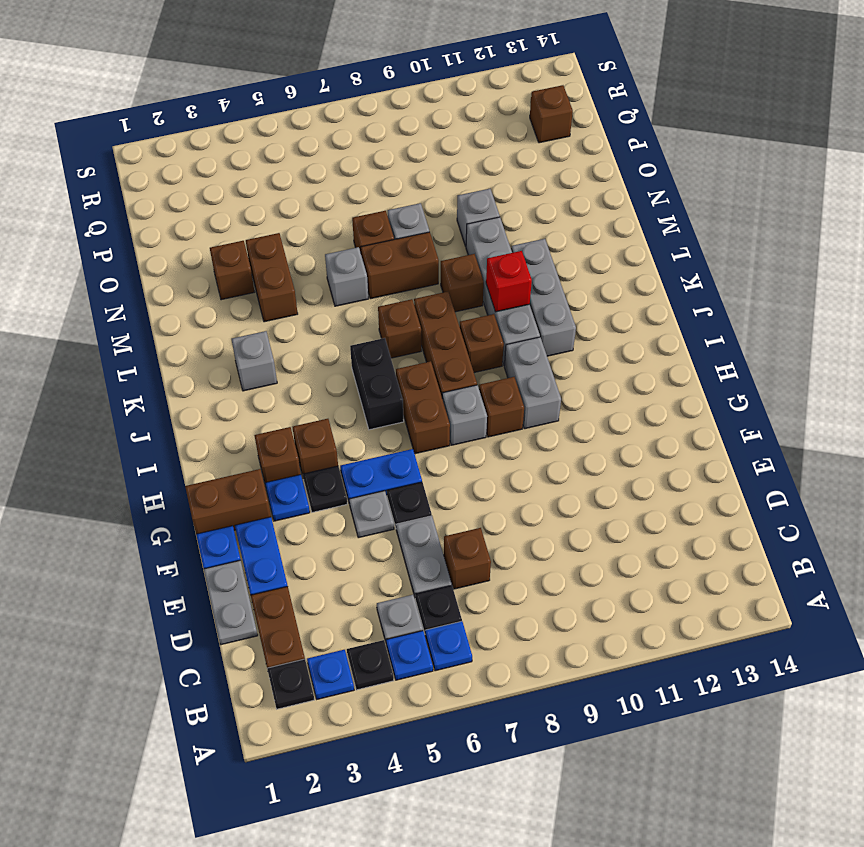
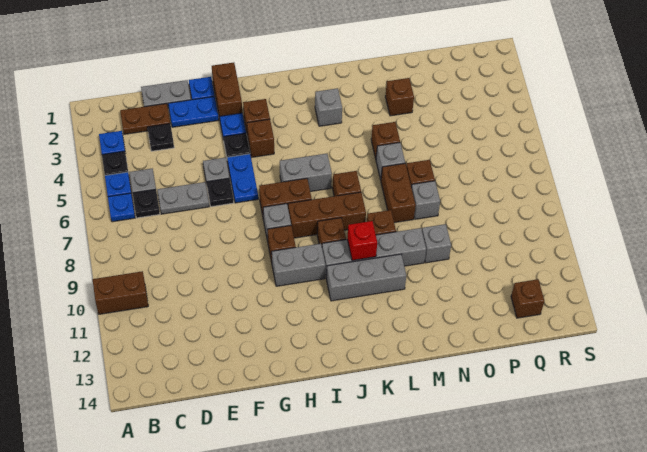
black 1x1 plate [267,659,314,709] -> black 1x1 plate moved to [147,124,174,151]
brown 1x1 brick [444,528,491,589] -> brown 1x1 brick moved to [371,122,400,159]
black 1x2 brick [350,338,404,430] -> grey 1x2 brick [280,154,332,192]
brown 1x2 brick [246,233,298,322] -> brown 1x2 brick moved to [92,271,148,314]

